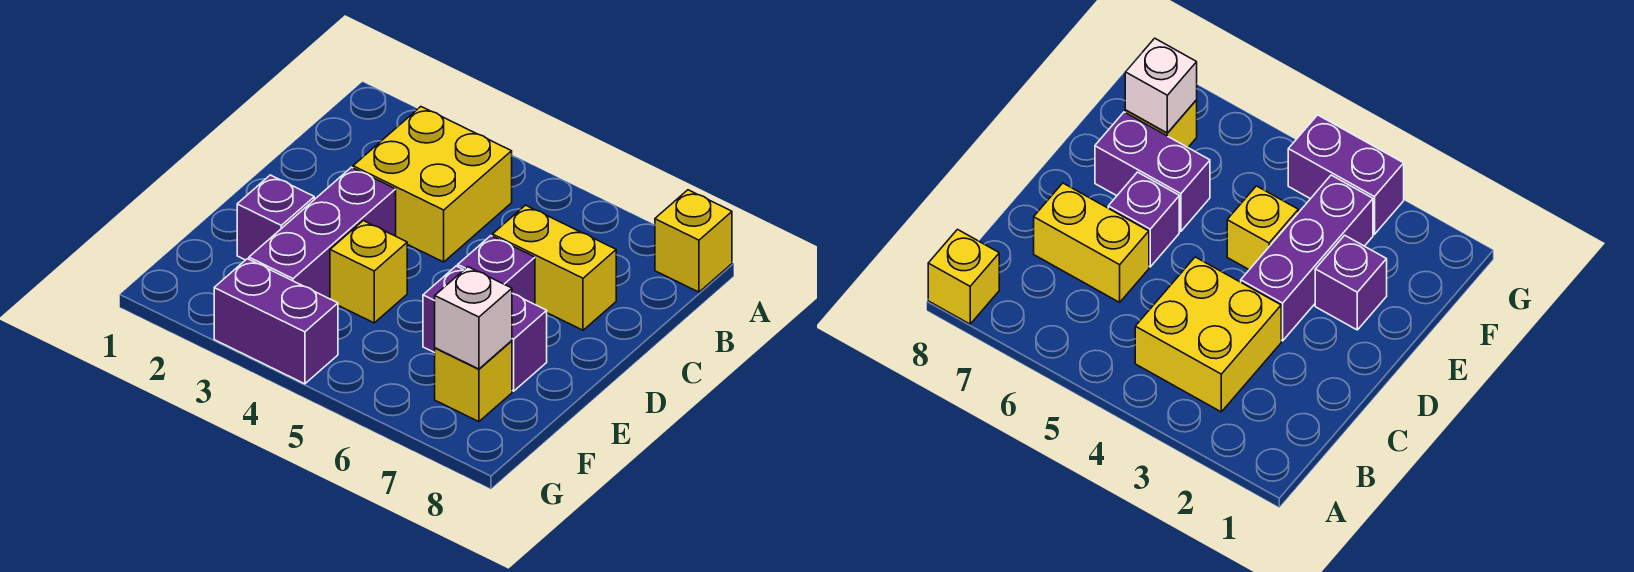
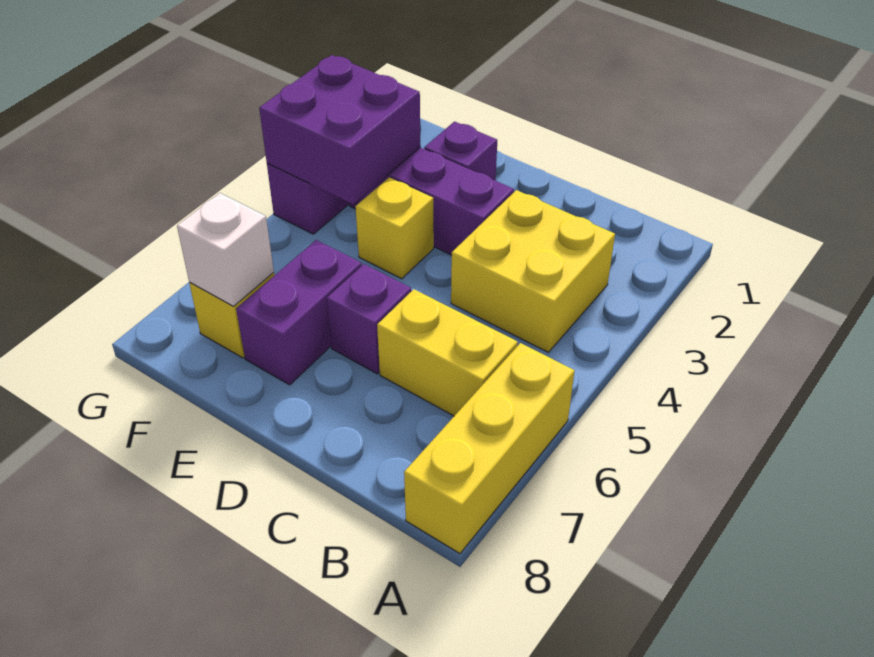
yellow 1x1 brick [655,190,732,292] -> yellow 1x3 brick [404,343,575,554]
yellow 1x2 brick [492,205,616,330] -> yellow 1x2 brick turned to [377,289,518,416]
none -> purple 2x2 brick [259,55,421,204]

